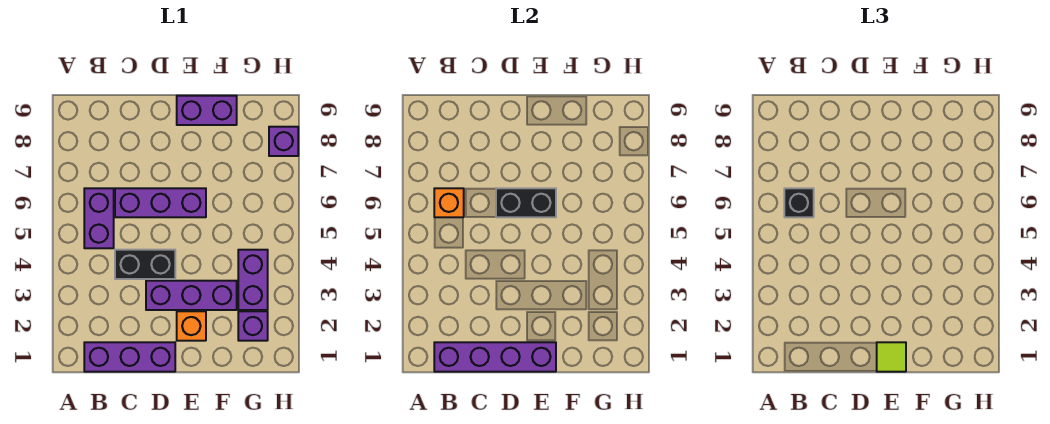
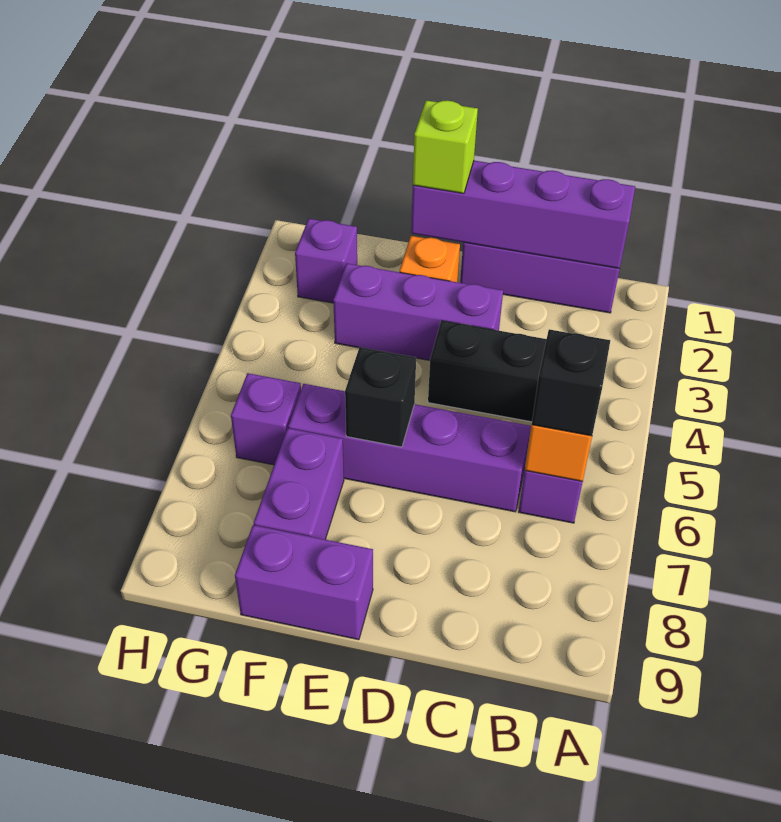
purple 1x3 brick [115,188,206,217] -> purple 1x4 brick [288,384,531,512]
black 1x2 brick [496,188,556,217] -> black 1x1 brick [345,347,416,447]
lime 1x1 tile [877,342,906,372] -> lime 1x1 brick [413,100,478,193]
purple 1x2 brick [238,250,268,310] -> purple 1x2 brick moved to [254,428,344,539]
purple 1x1 brick [269,127,298,156] -> purple 1x1 brick moved to [231,373,301,465]

